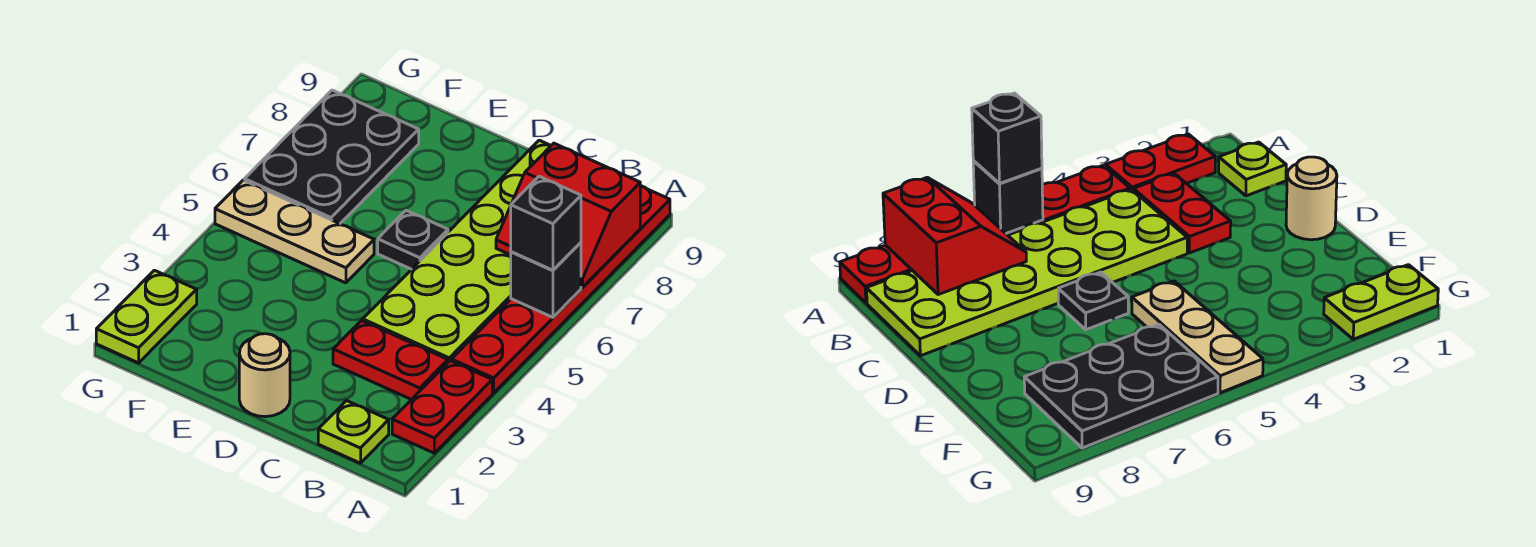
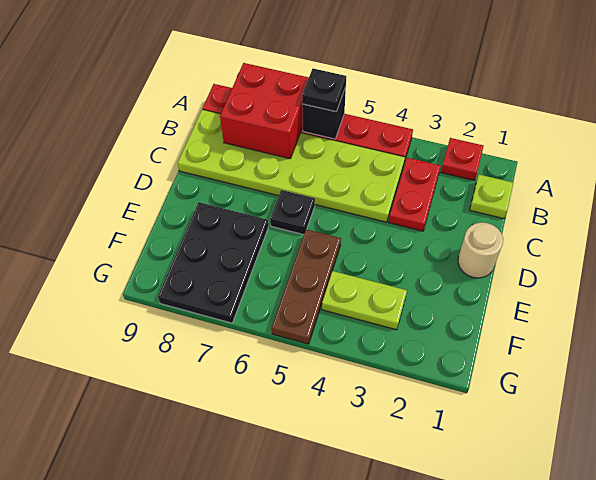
red 1x2 plate [392,361,492,453] -> red 1x1 plate [441,138,484,181]
black 1x1 brick [511,176,581,270] -> black 1x1 plate [302,69,346,112]
red 2x2 slope [496,143,640,287] -> red 2x2 brick [220,63,309,159]
tan 1x3 plate [215,180,374,283] -> brown 1x3 plate [272,229,341,344]
black 2x3 plate [245,90,419,224] -> black 2x3 plate turned to [158,202,268,323]
lime 1x2 plate [96,270,197,363] -> lime 1x2 plate moved to [322,271,407,330]

